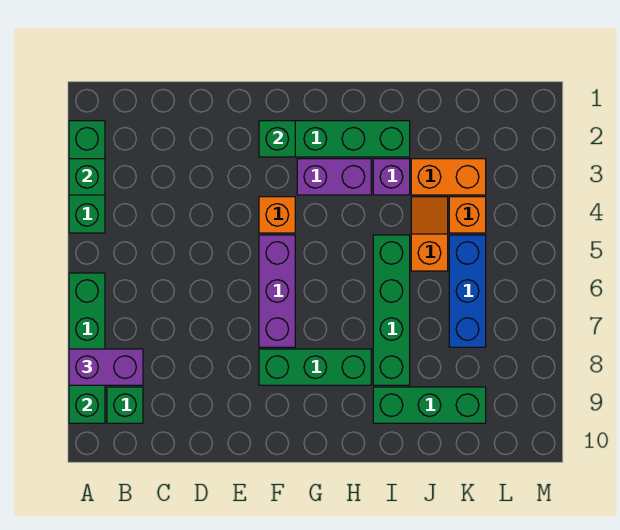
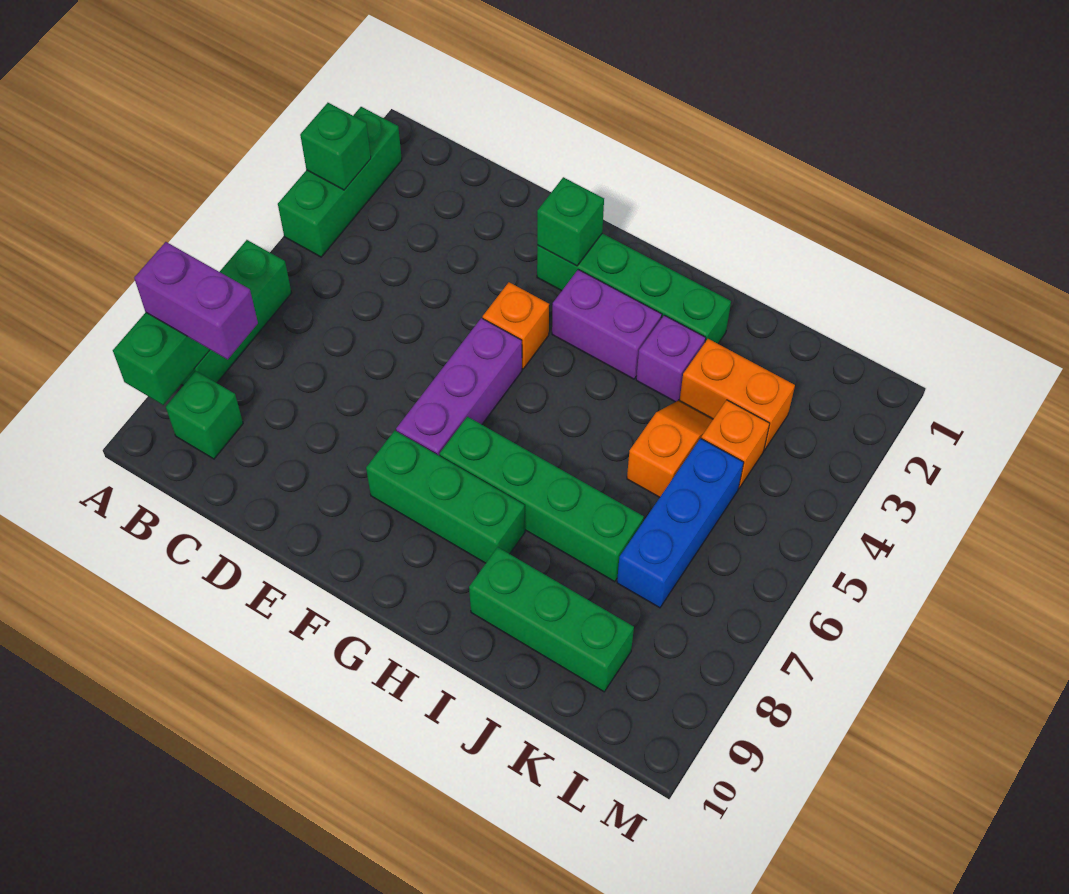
green 1x4 brick [373,235,410,385] -> green 1x4 brick turned to [440,417,644,582]

